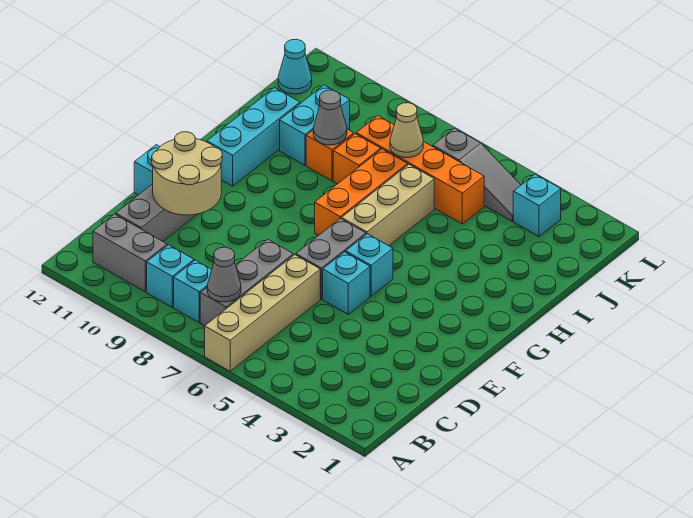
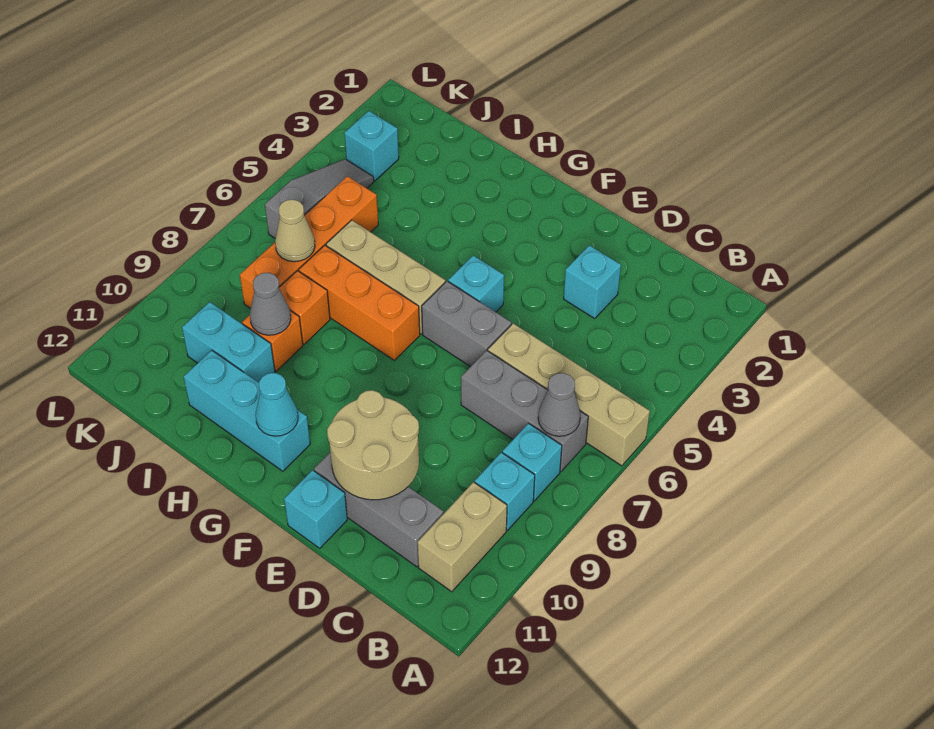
grey 1x2 brick [93,214,167,292] -> tan 1x2 brick [418,482,507,592]
cyan 1x1 brick [323,252,370,314] -> cyan 1x1 brick moved to [564,245,621,318]
cyan 1x1 cone [278,39,312,94] -> cyan 1x1 cone moved to [256,373,298,436]

